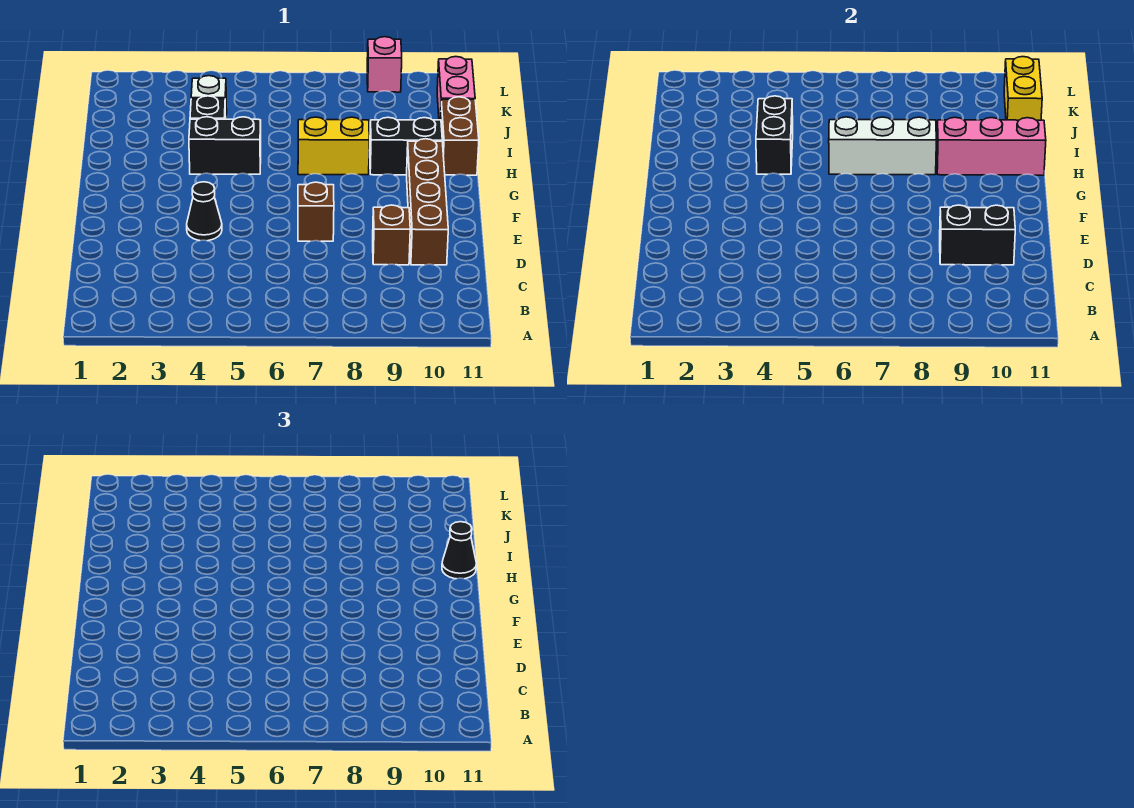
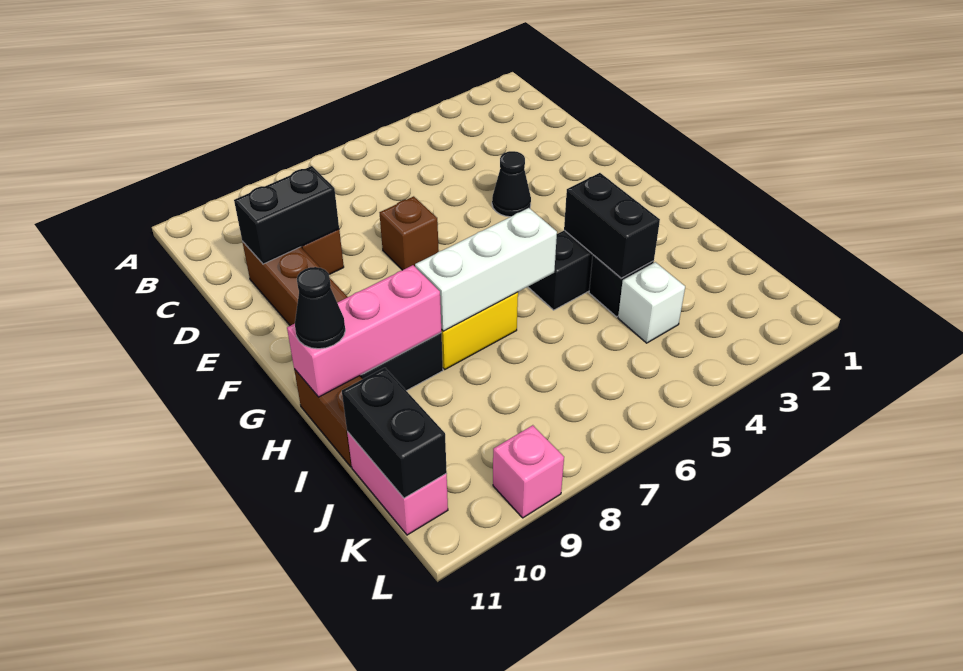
yellow 1x2 brick [1004,57,1042,120] -> black 1x2 brick [342,368,447,498]

